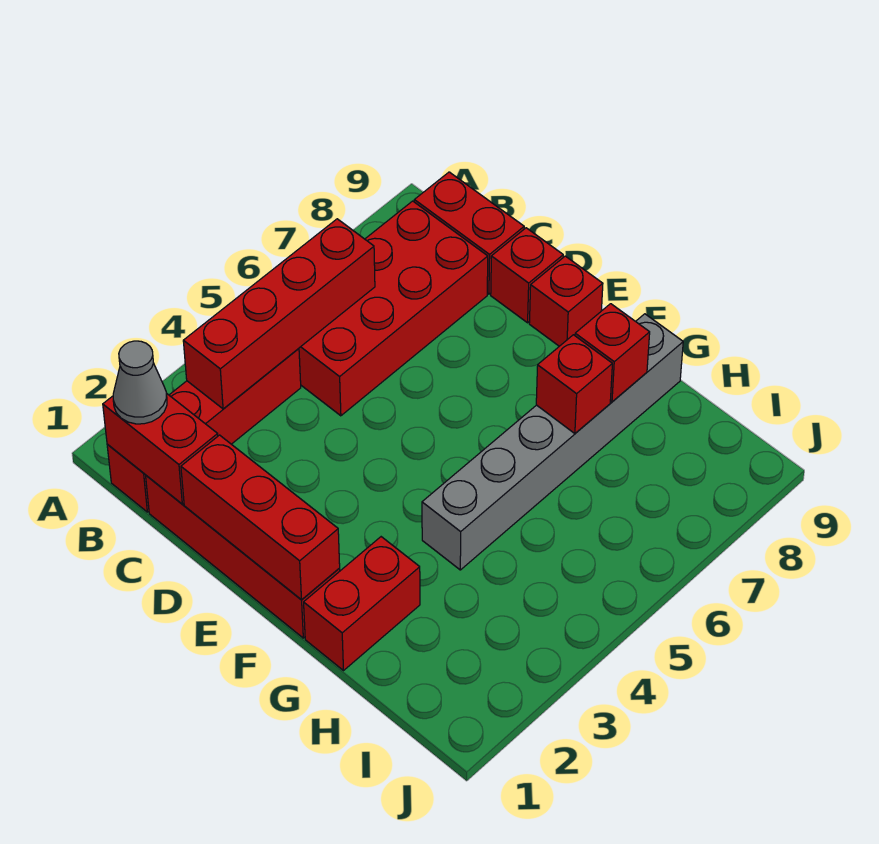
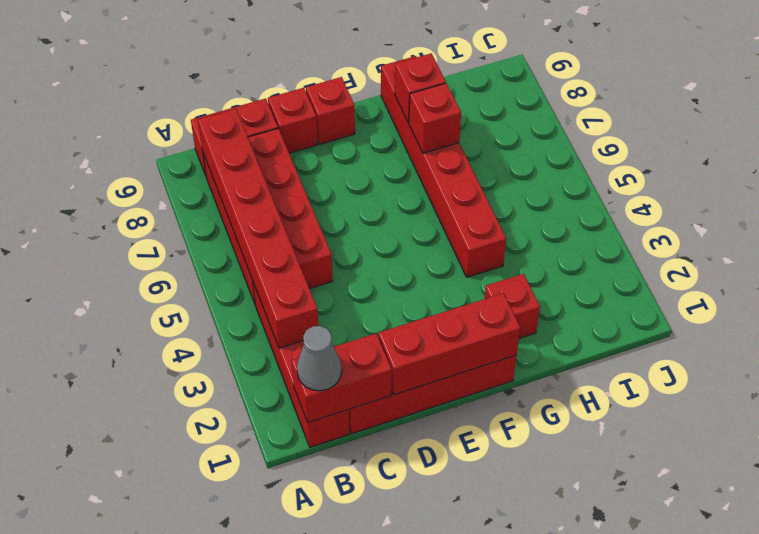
red 1x4 brick [183,219,375,409] -> red 1x6 brick [198,109,318,348]
red 1x2 brick [304,537,420,670] -> red 1x1 brick [484,274,540,338]
grey 1x6 brick [422,314,683,570] -> red 1x6 brick [381,56,506,277]

